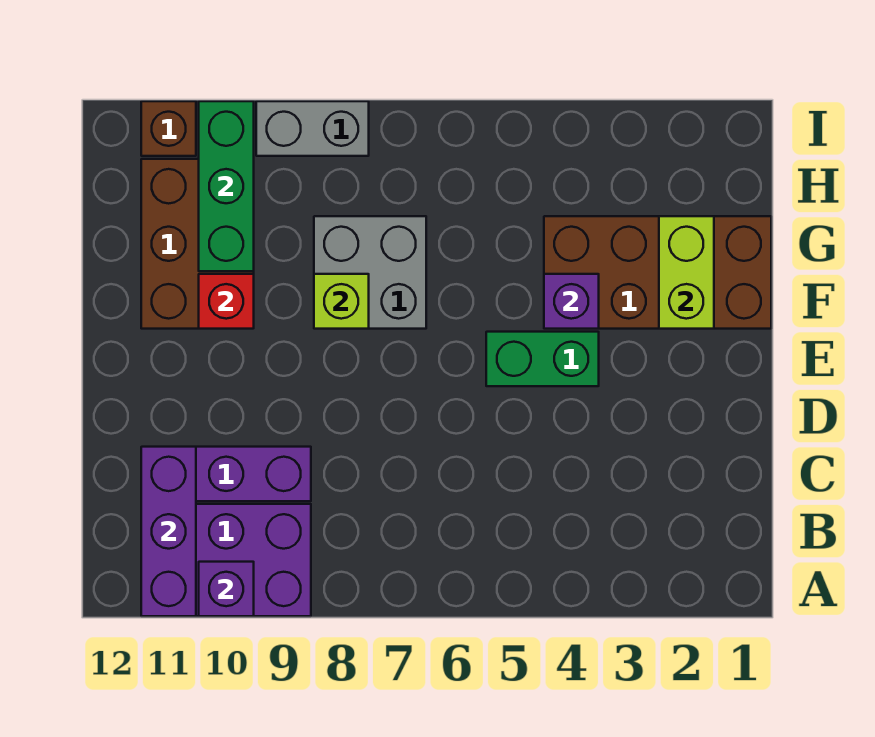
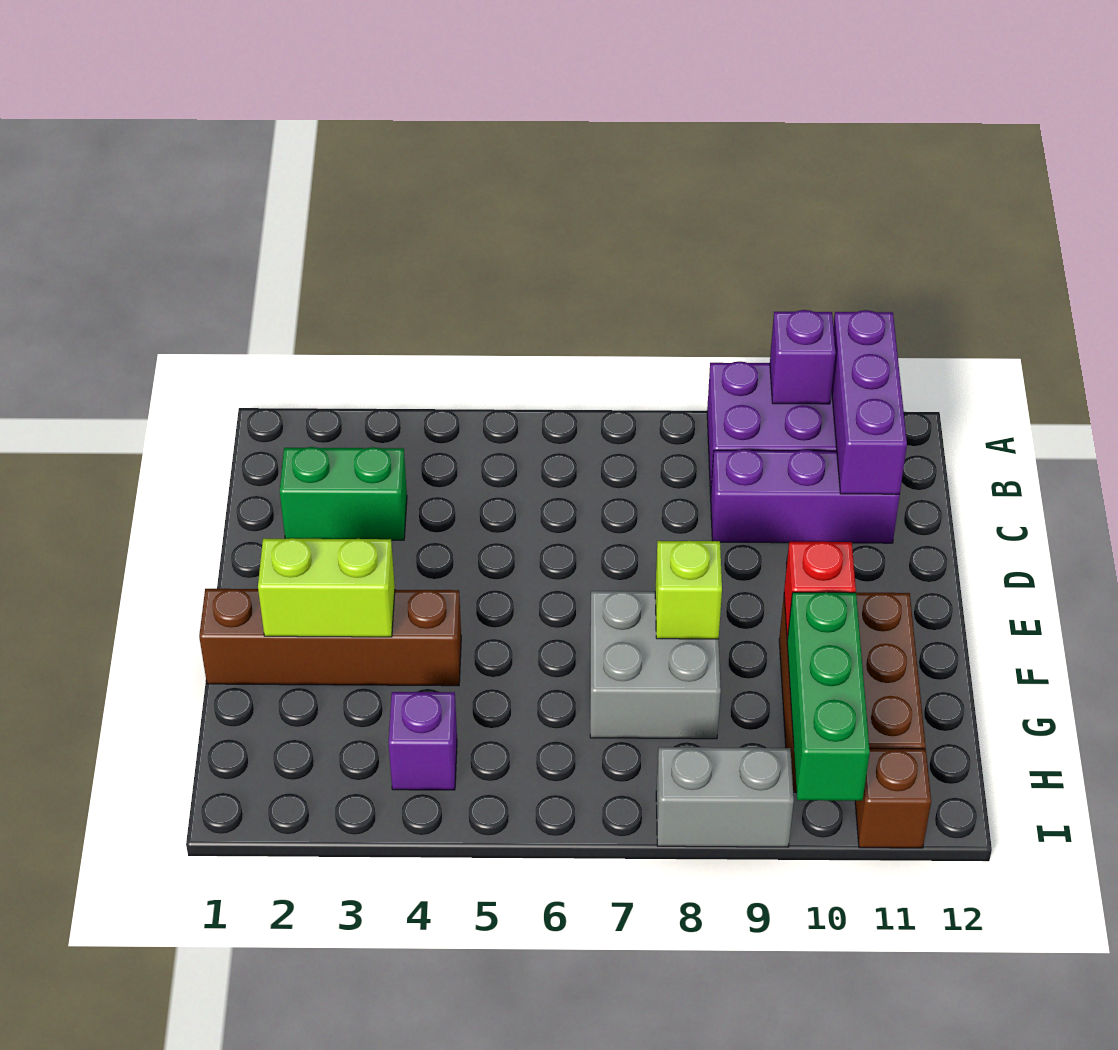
green 1x2 brick [486,332,599,386] -> green 1x2 brick moved to [280,447,407,540]
brown 2x4 brick [544,216,771,329] -> brown 1x4 brick [199,589,461,686]
lime 1x2 brick [659,216,714,329] -> lime 1x2 brick turned to [258,538,395,637]
purple 1x1 brick [544,274,599,329] -> purple 1x1 brick moved to [388,692,457,790]

